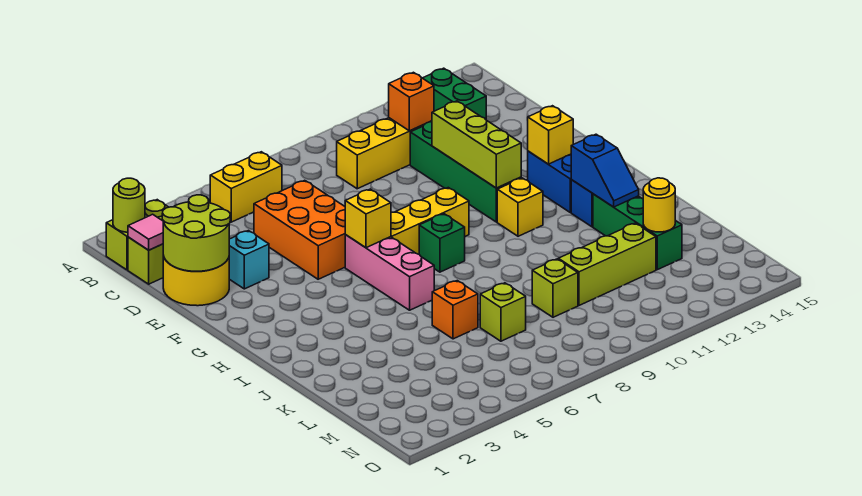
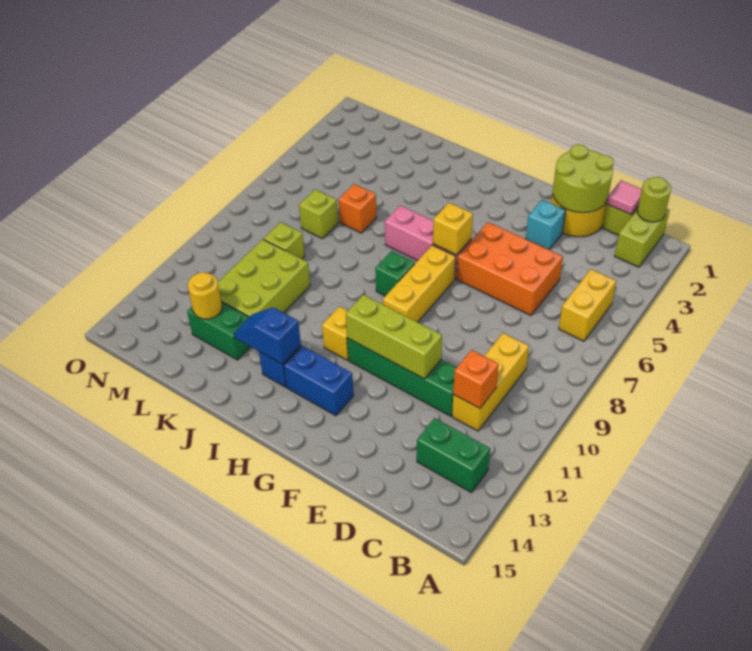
yellow 1x1 brick [528,106,573,164] -> none
green 1x3 brick [593,194,682,270] -> green 1x2 brick [187,302,250,360]
lime 1x3 brick [558,223,656,305] -> lime 2x3 brick [218,239,310,317]

